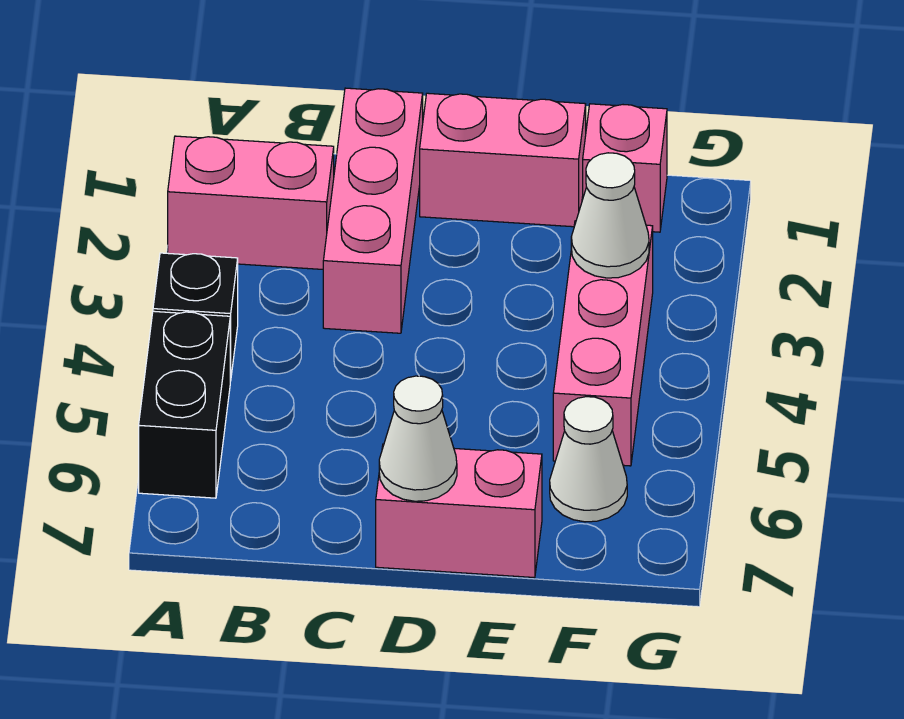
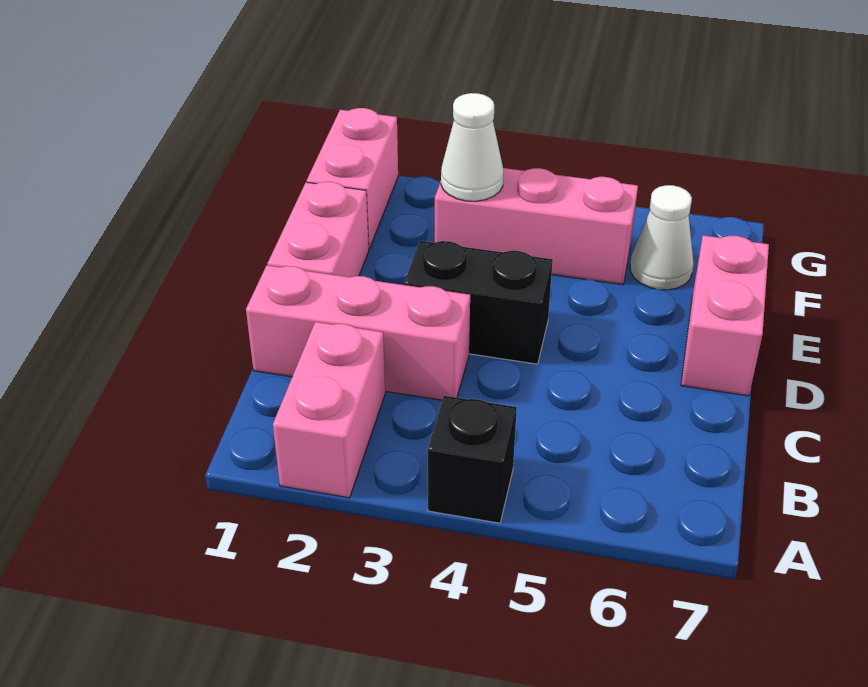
black 1x2 brick [139,311,230,498] -> black 1x2 brick moved to [404,241,553,364]
white 1x1 cone [379,376,457,501] -> none
pink 1x1 brick [583,104,667,232] -> pink 1x2 brick [307,108,398,249]

